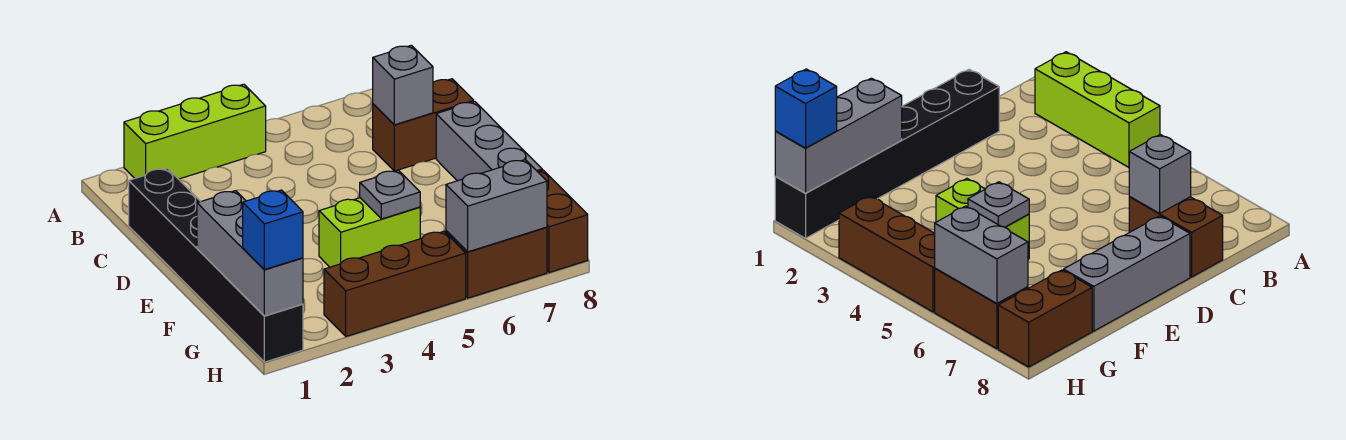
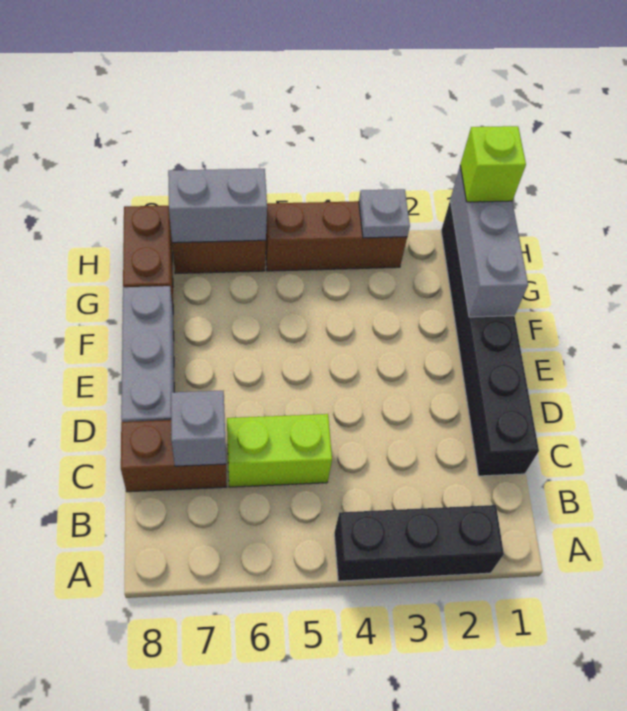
lime 1x3 brick [124,84,266,179] -> black 1x3 brick [334,505,504,581]
lime 1x2 brick [319,198,420,267] -> lime 1x2 brick moved to [227,414,332,487]
grey 1x1 plate [360,170,420,219] -> grey 1x1 plate moved to [359,189,410,238]
blue 1x1 brick [243,190,303,270] -> lime 1x1 brick [460,126,526,202]

